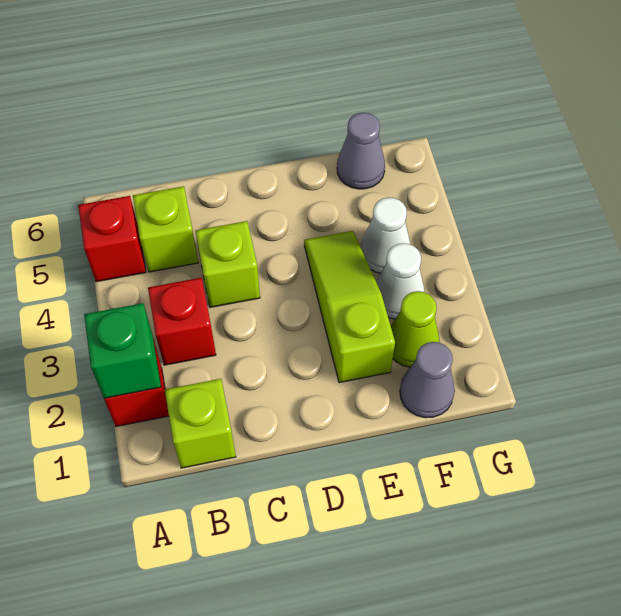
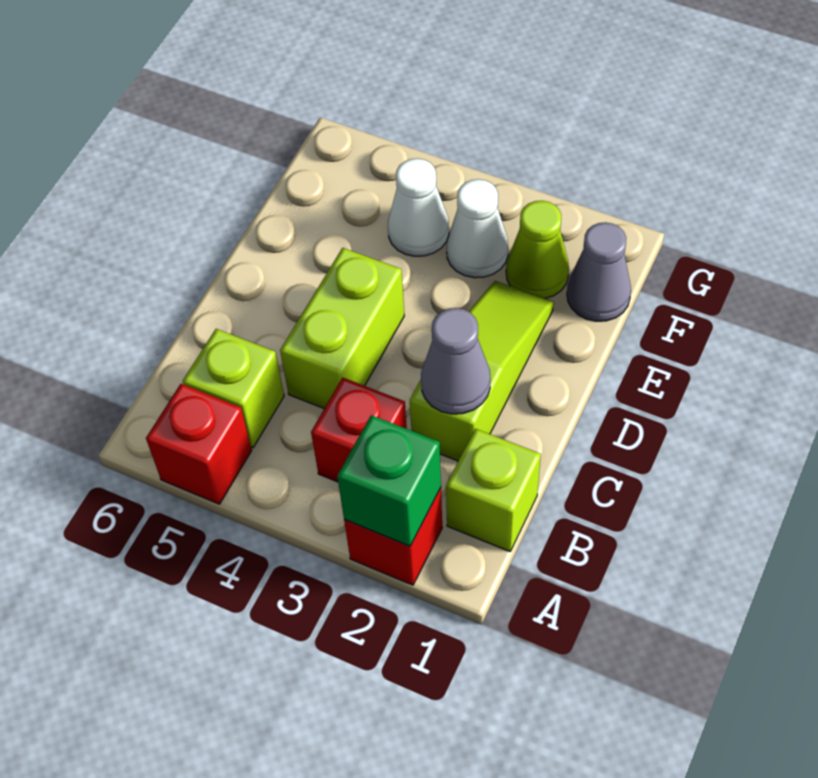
lime 1x1 brick [196,221,260,307] -> lime 1x2 brick [280,248,404,408]
lime 1x3 slope [304,231,395,383] -> lime 1x3 slope turned to [410,281,554,461]
grey 1x1 cone [337,113,385,189] -> grey 1x1 cone moved to [421,308,491,414]

